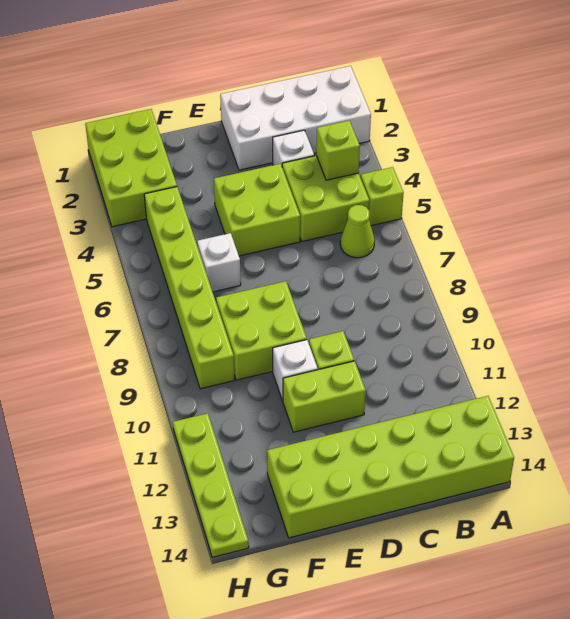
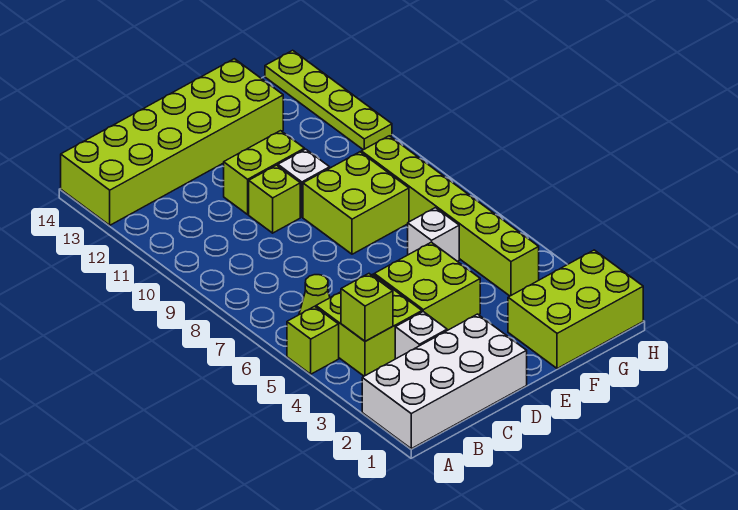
lime 2x3 brick [85,109,177,227] -> lime 2x3 brick turned to [508,250,643,369]

